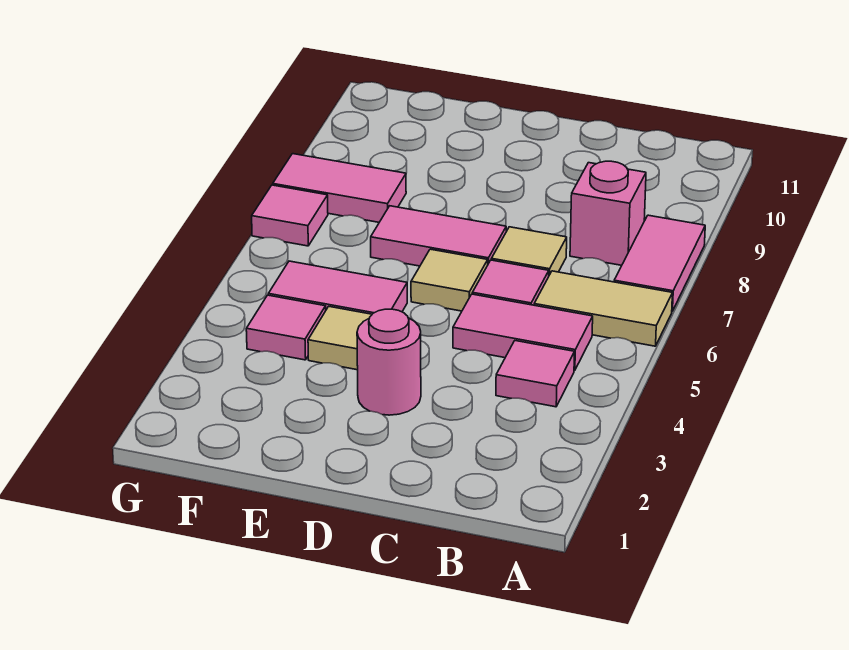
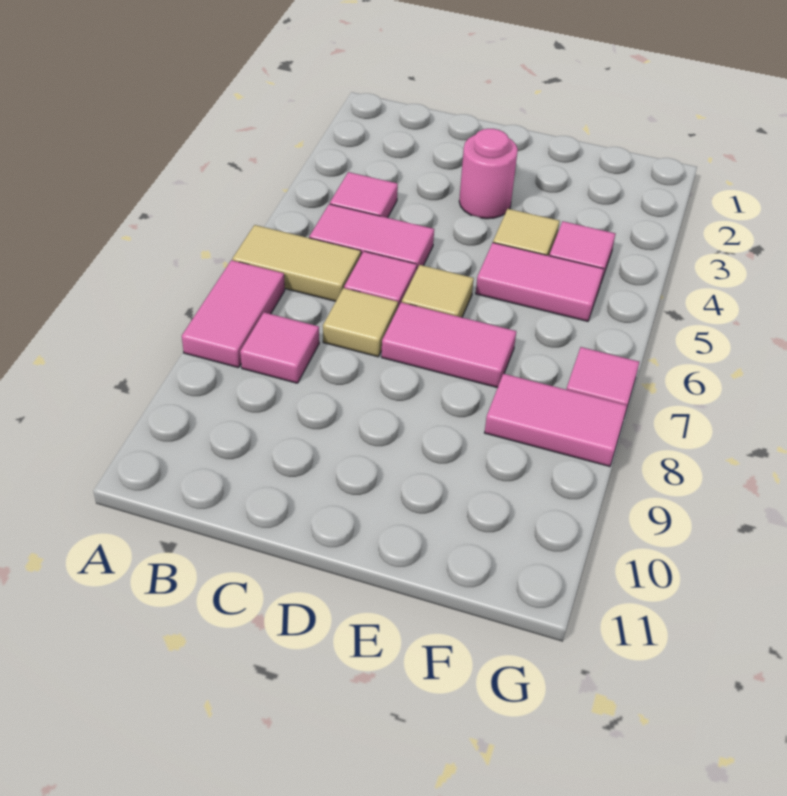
pink 1x1 brick [570,161,646,265] -> pink 1x1 tile [240,312,319,383]

